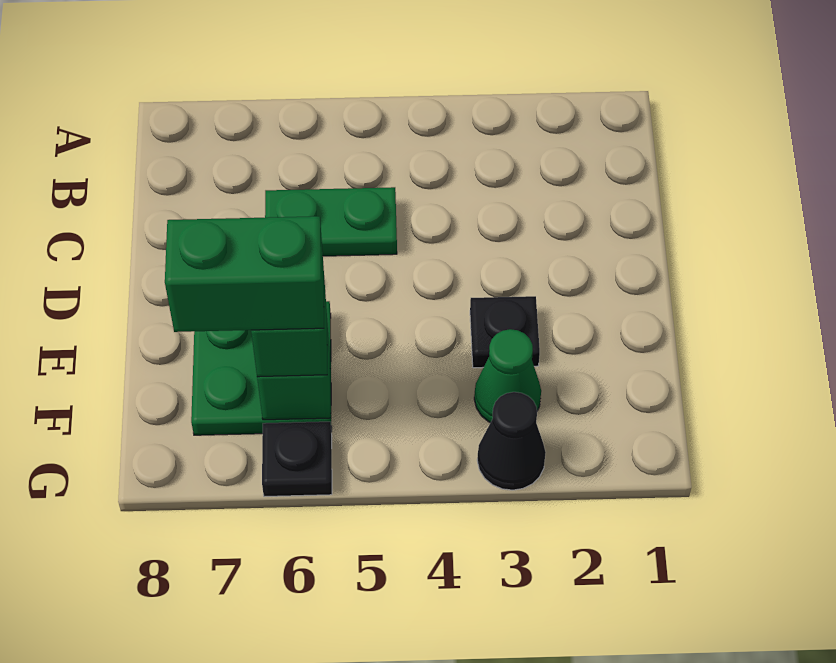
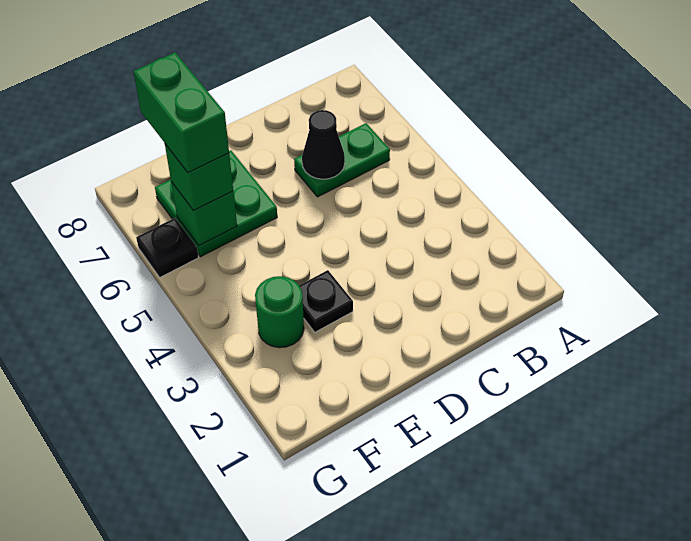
green 1x2 plate [265,187,397,256] -> green 1x2 plate turned to [294,123,390,197]
green 1x1 cone [474,329,541,423] -> green 1x1 round brick [255,276,304,348]
black 1x1 cone [477,392,546,490] -> black 1x1 cone moved to [302,110,345,179]

